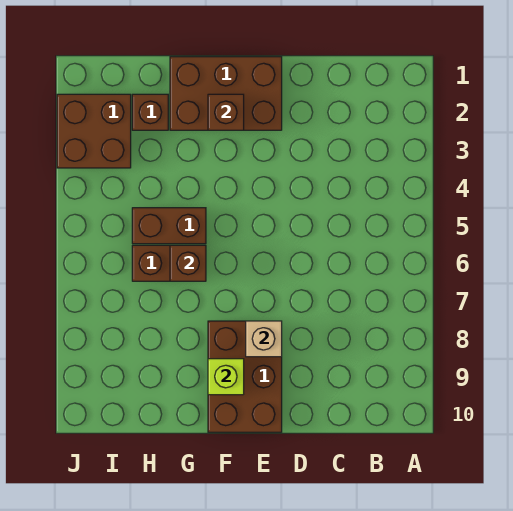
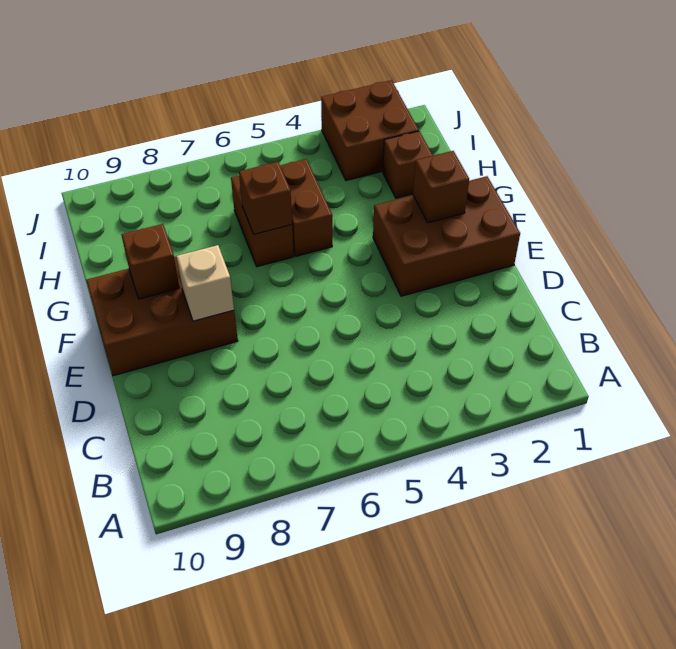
brown 2x3 brick [170,57,282,130] -> brown 2x3 brick turned to [373,176,520,296]
lime 1x1 brick [208,359,244,395] -> brown 1x1 brick [121,224,179,299]

